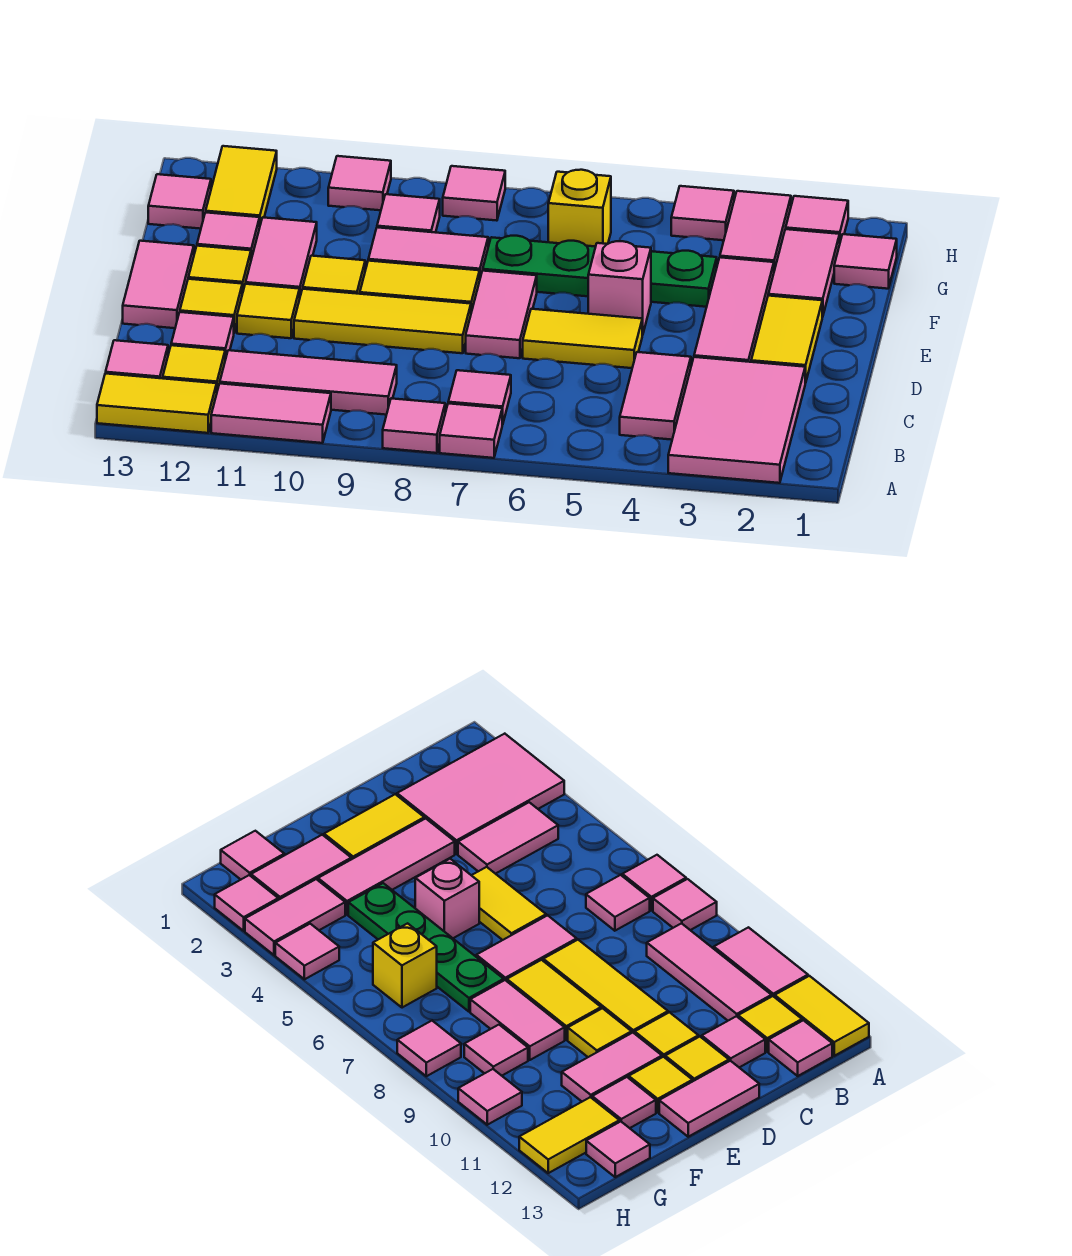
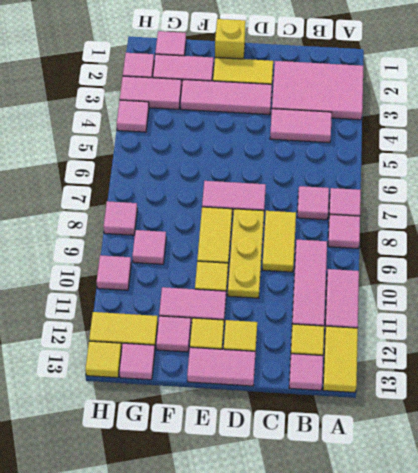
pink 1x1 tile [171,312,234,360] -> none
yellow 1x2 tile [523,309,642,368] -> yellow 1x2 tile moved to [262,211,296,272]
yellow 1x3 tile [294,289,471,353] -> yellow 1x3 plate [228,209,264,298]
yellow 1x1 tile [237,284,300,338] -> yellow 1x1 tile moved to [85,341,121,378]
pink 1x1 brick [588,241,651,335] -> none
green 1x4 plate [483,236,717,307] -> none
pink 1x2 tile [368,227,488,278] -> none
yellow 1x1 brick [548,170,611,247] -> yellow 1x1 brick moved to [215,19,246,59]

